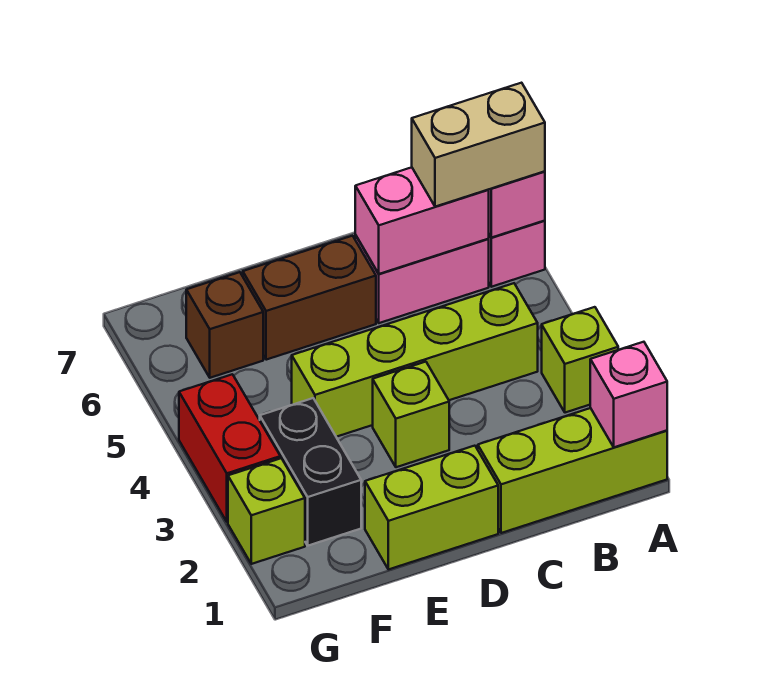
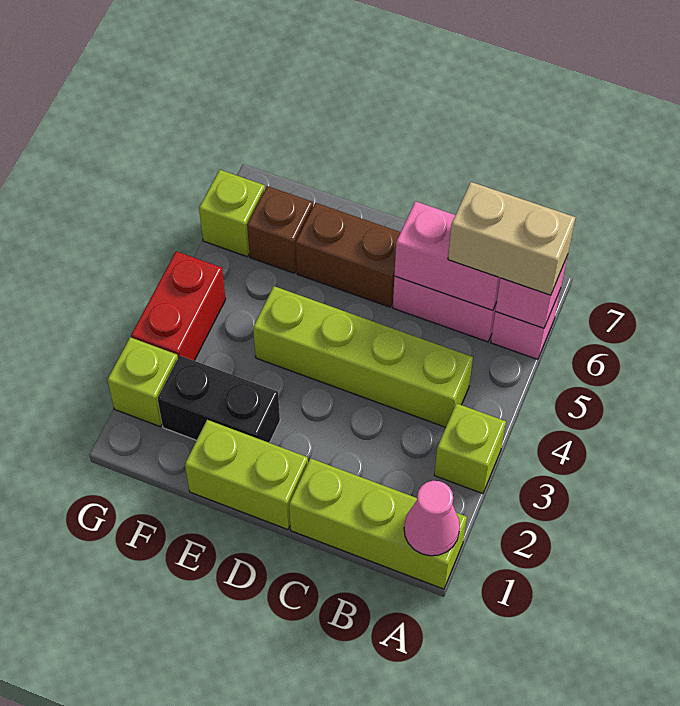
pink 1x1 brick [590,342,667,447] -> pink 1x1 cone [404,481,460,556]
lime 1x1 brick [373,362,449,467] -> lime 1x1 brick moved to [199,170,265,257]
black 1x2 brick [260,398,361,546] -> black 1x2 brick turned to [158,356,280,443]

